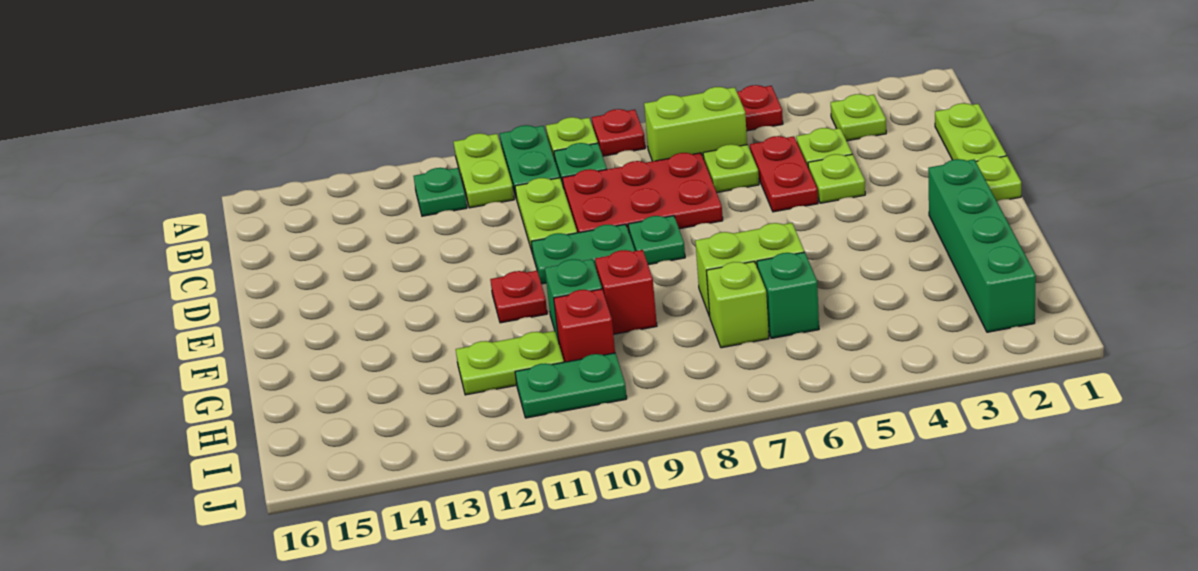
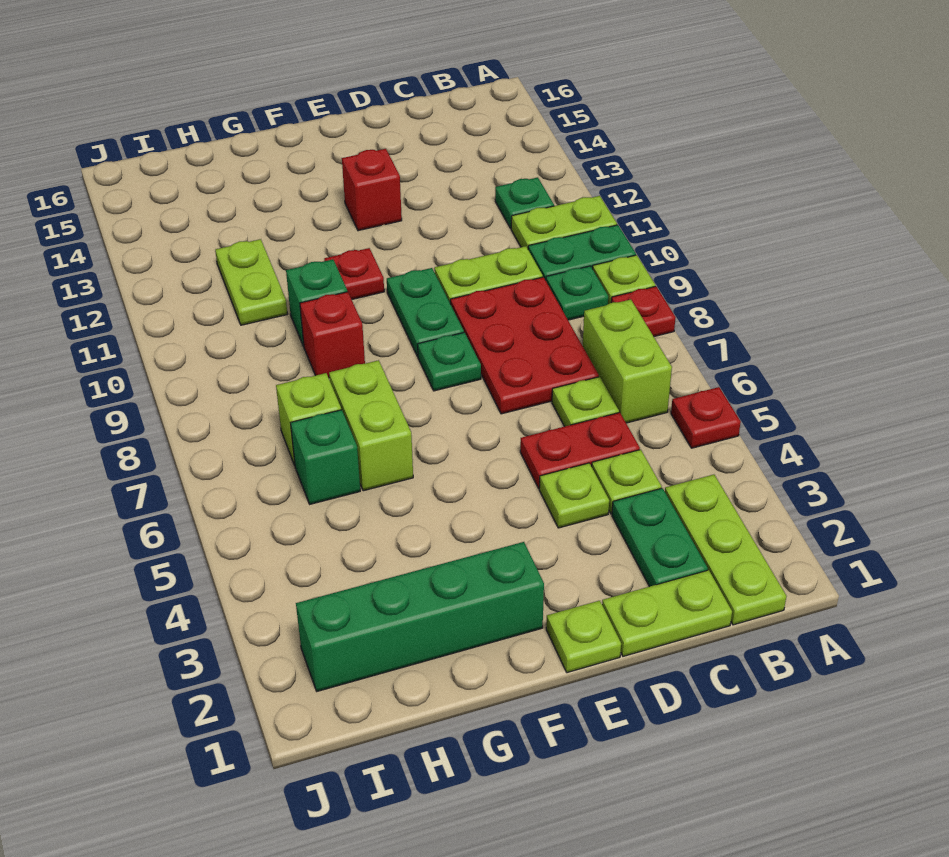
lime 1x1 plate [831,94,886,141] -> lime 1x3 plate [665,474,786,625]
red 1x1 brick [554,289,615,362] -> red 1x1 brick moved to [342,149,402,231]
green 1x2 plate [515,353,627,418] -> green 1x2 plate moved to [612,488,708,587]

